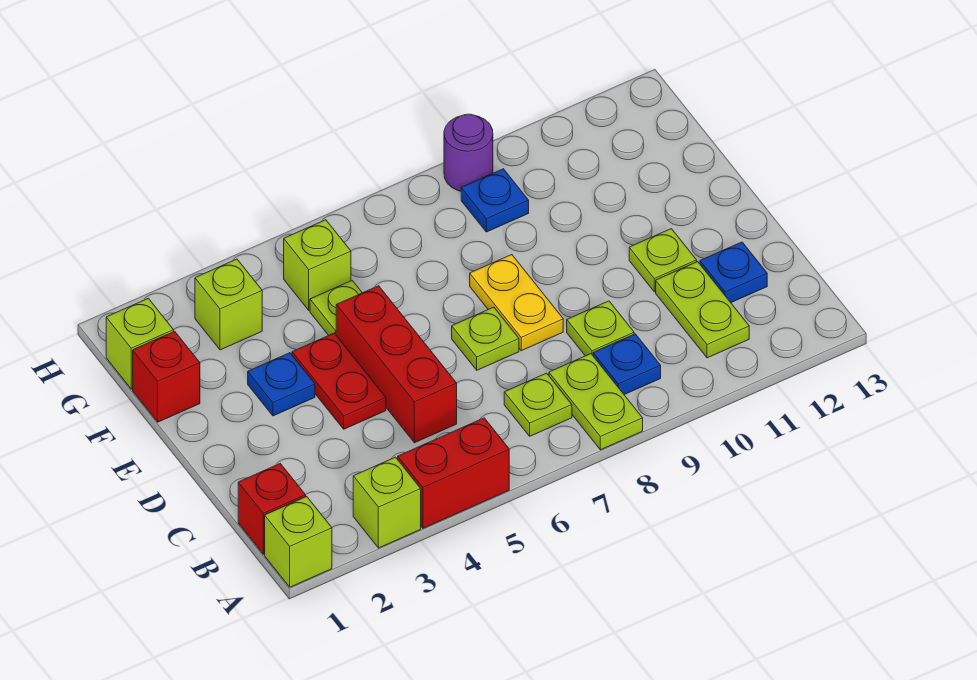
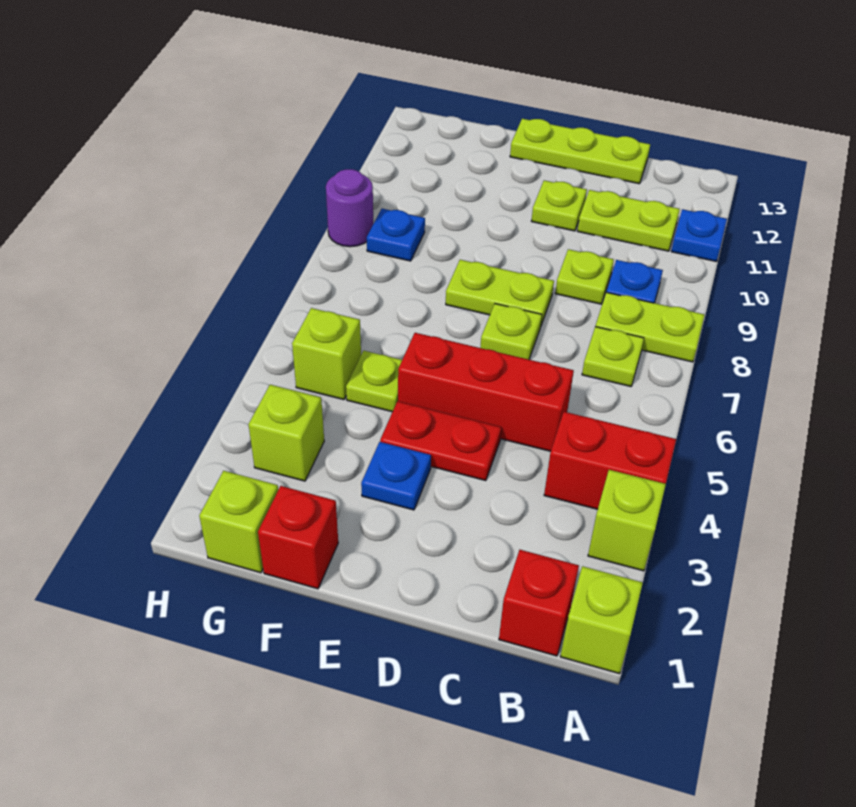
red 1x2 brick [398,418,509,528] -> red 1x2 brick turned to [544,412,676,509]
blue 1x1 plate [700,242,767,303] -> blue 1x1 plate moved to [671,209,727,262]
none -> lime 1x3 plate [510,119,650,184]
yellow 1x2 plate [470,255,563,351] -> lime 1x2 plate [446,260,554,325]

